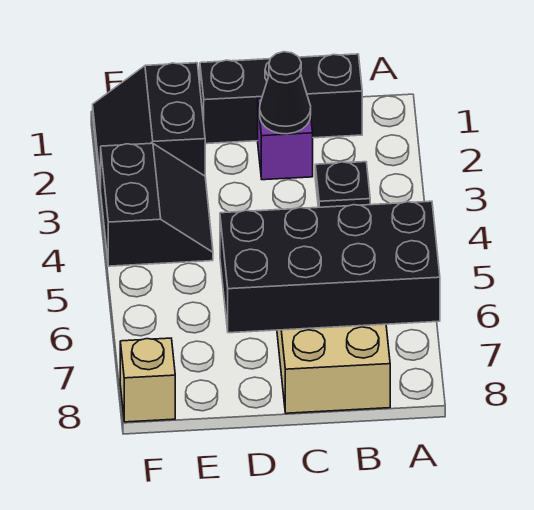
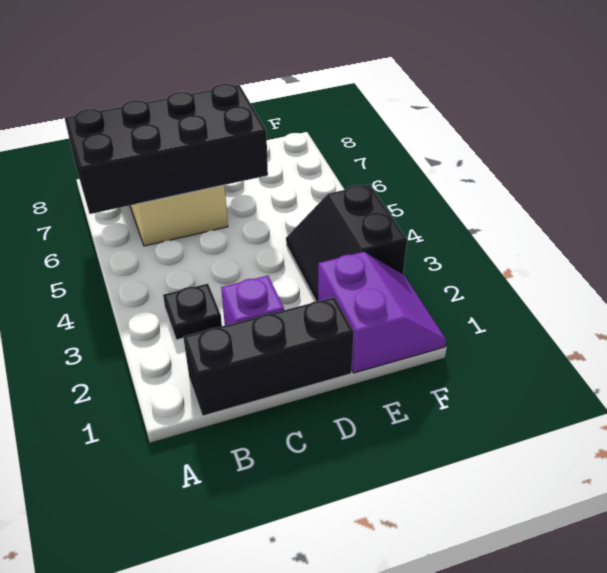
black 1x1 cone [260,52,311,134] -> none
black 2x2 slope [93,63,205,188] -> purple 2x2 slope [318,252,446,373]
tan 1x1 brick [120,338,175,422] -> none

